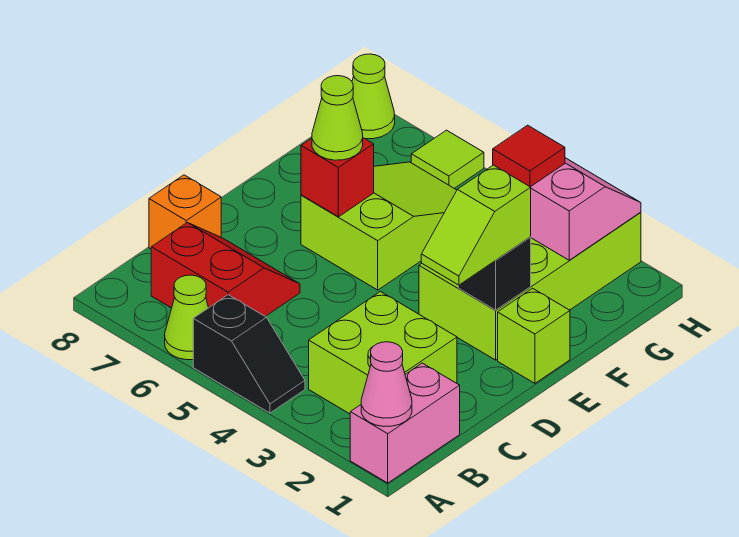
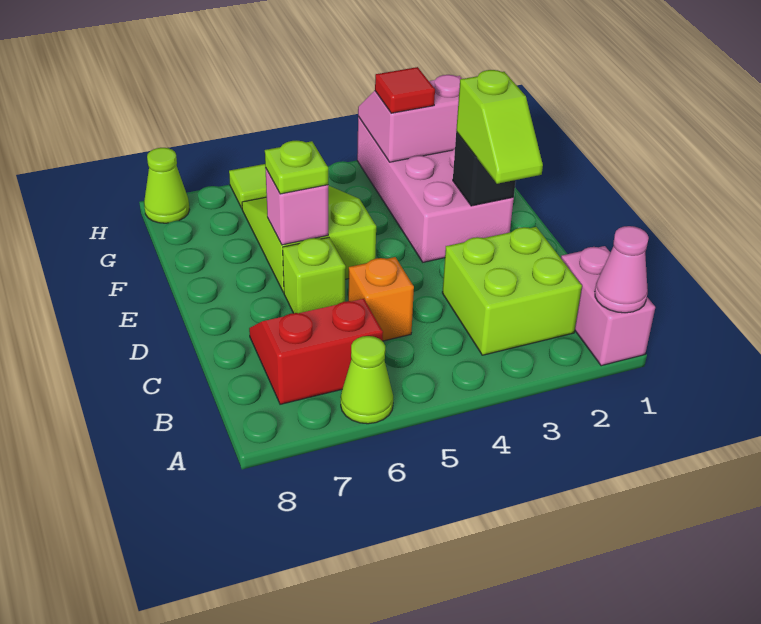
black 1x2 slope [193,295,305,413] -> none
orange 1x1 brick [149,175,221,249] -> orange 1x1 brick moved to [348,257,414,341]
lime 1x1 brick [498,288,570,383] -> lime 1x1 brick moved to [283,237,346,313]
lime 2x4 brick [419,212,641,360] -> pink 2x4 brick [357,116,514,262]
red 1x1 brick [301,138,374,217] -> pink 1x1 brick [265,168,328,245]
lime 1x1 cone [312,76,363,160] -> lime 1x1 plate [265,141,328,194]

